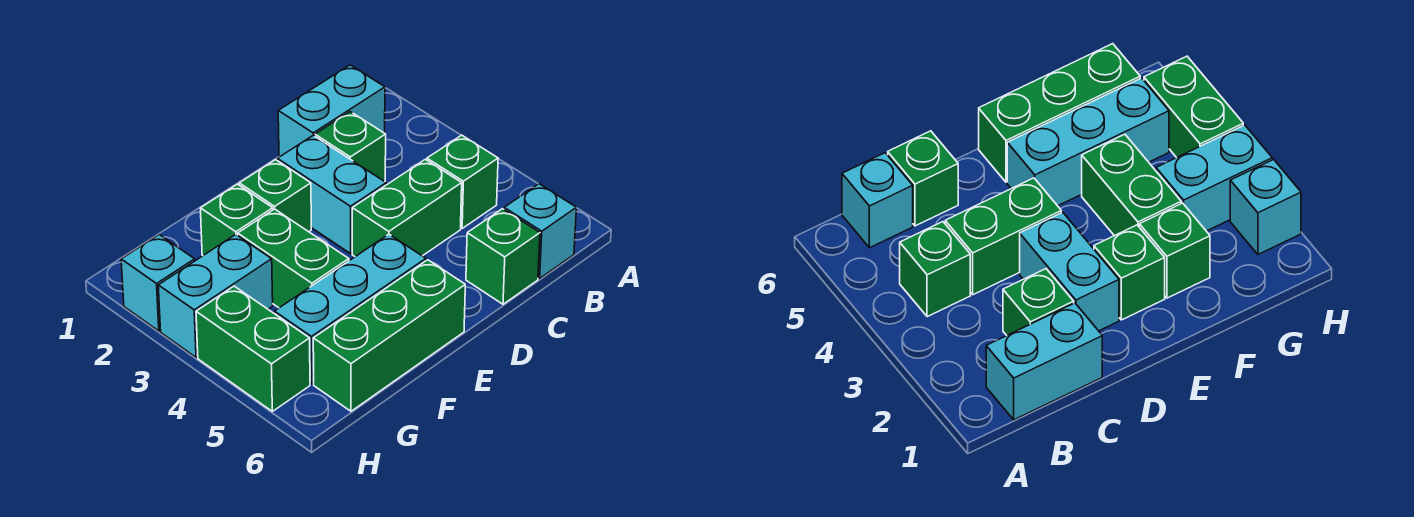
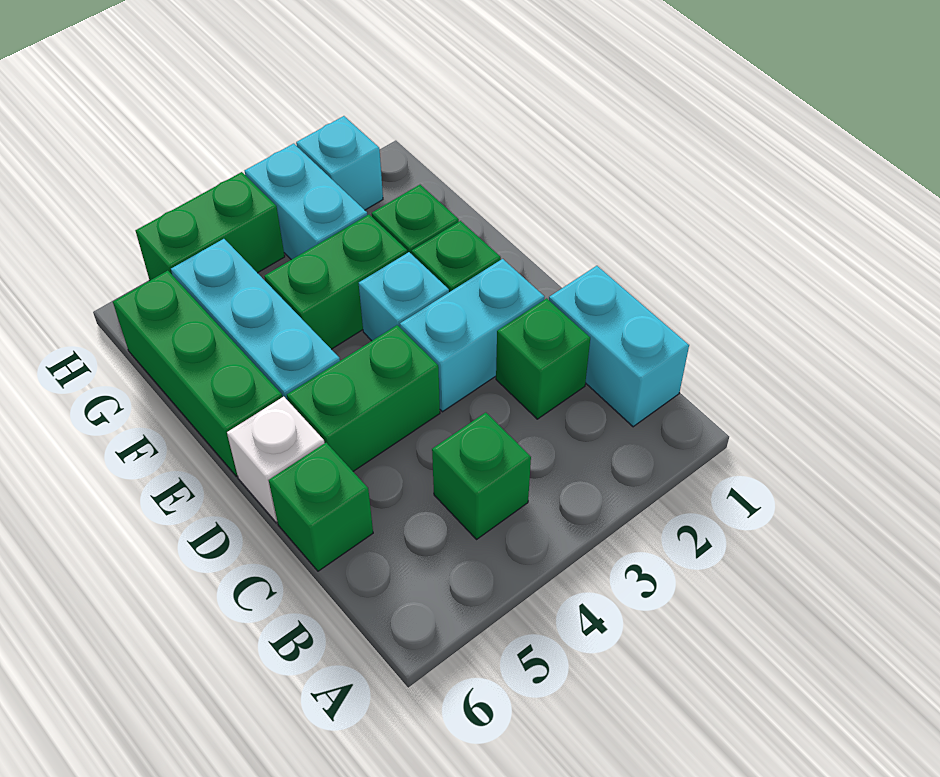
cyan 1x1 brick [504,184,576,278] -> cyan 1x1 brick moved to [359,252,449,341]
green 1x2 brick [352,159,462,257] -> green 1x2 brick turned to [287,325,440,471]
none -> white 1x1 brick [227,397,324,523]

